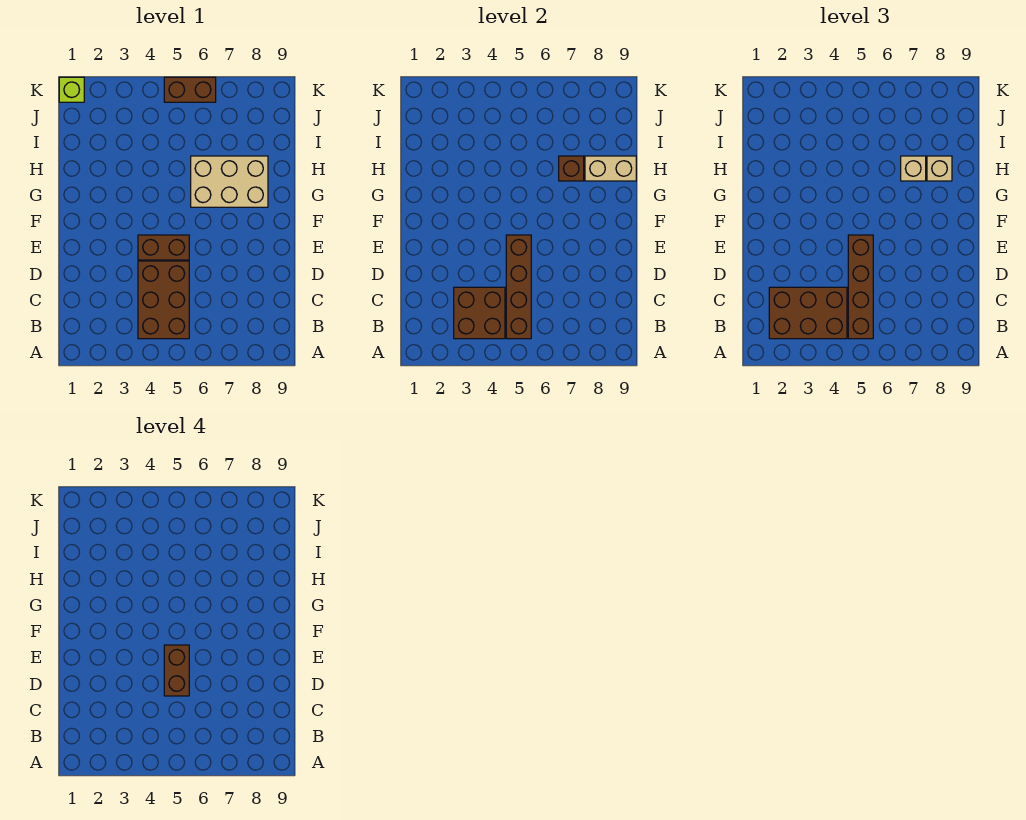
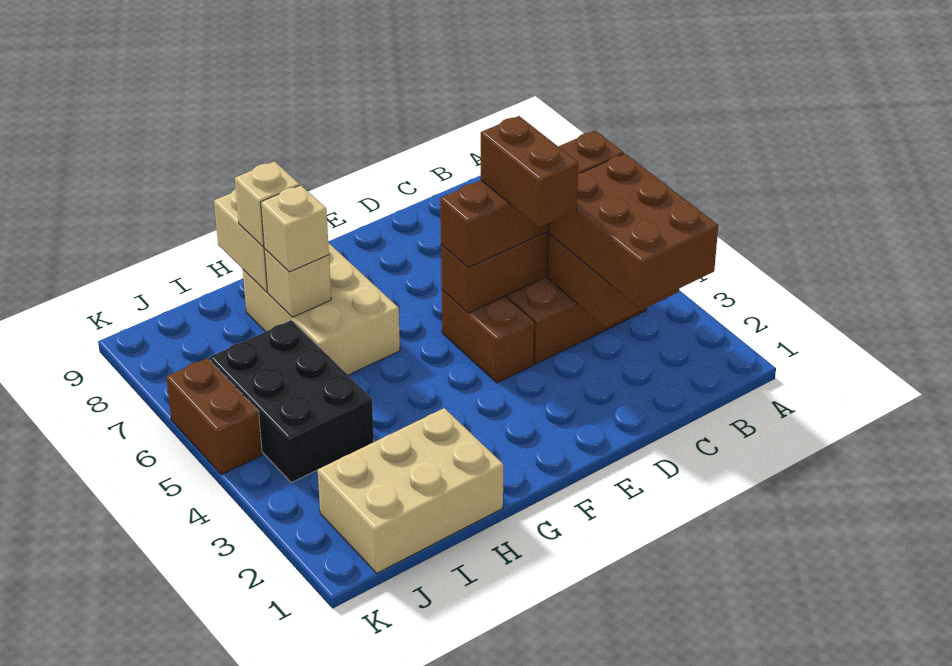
brown 1x2 brick [164,645,189,696] -> brown 1x2 brick turned to [481,116,578,228]
none -> tan 2x3 brick [318,408,503,573]
brown 1x1 brick [559,156,584,181] -> tan 1x1 brick [264,249,331,317]
none -> black 2x3 brick [210,320,374,483]
lime 1x1 brick [59,77,84,102] -> none

